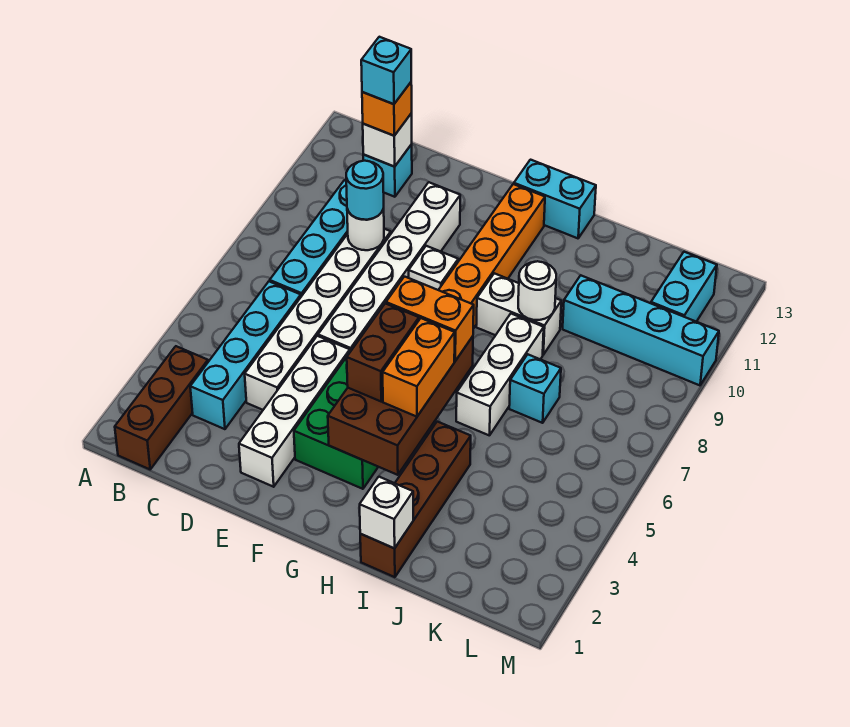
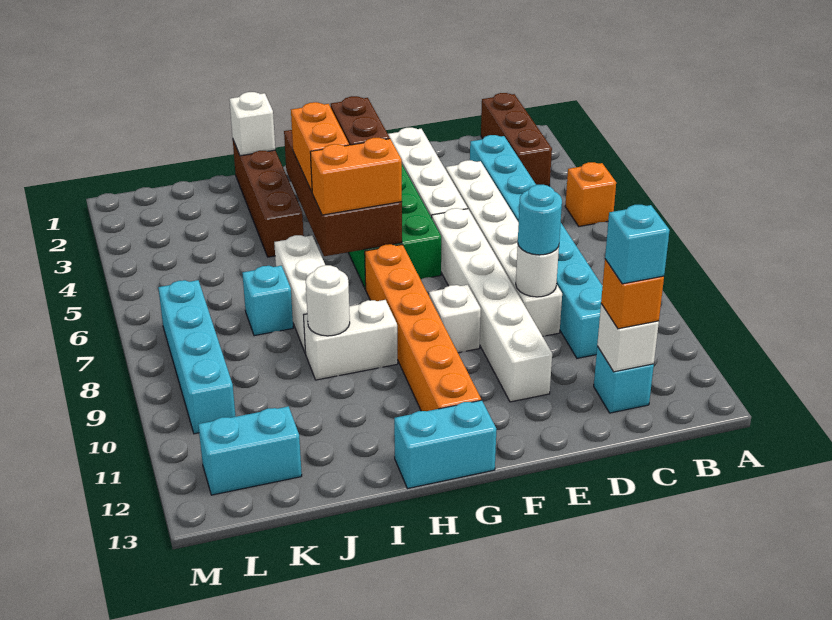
none -> orange 1x1 brick [565,162,616,226]
cyan 1x4 brick [563,275,719,385] -> cyan 1x4 brick turned to [158,280,236,434]
cyan 1x2 brick [651,252,717,322] -> cyan 1x2 brick turned to [198,406,302,495]

